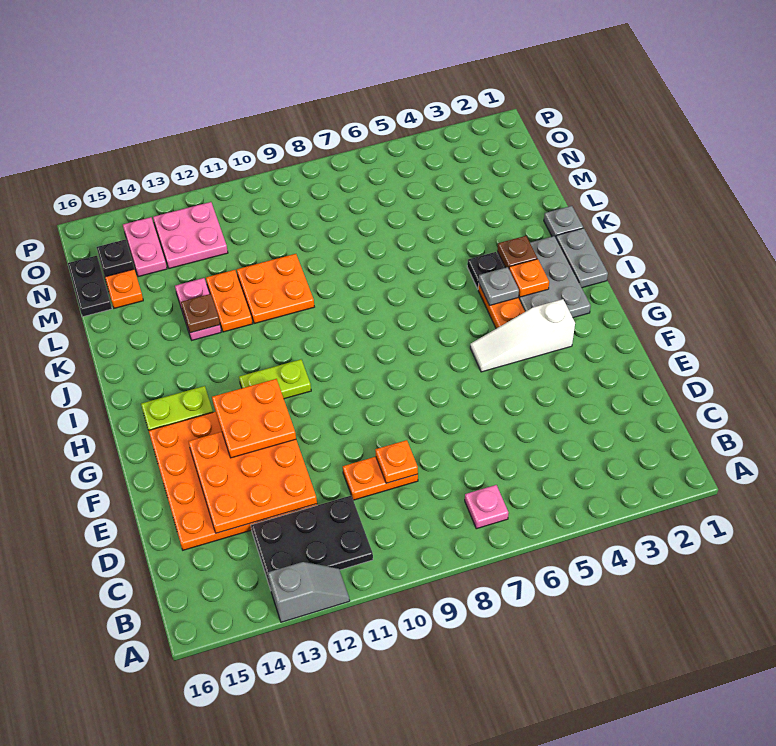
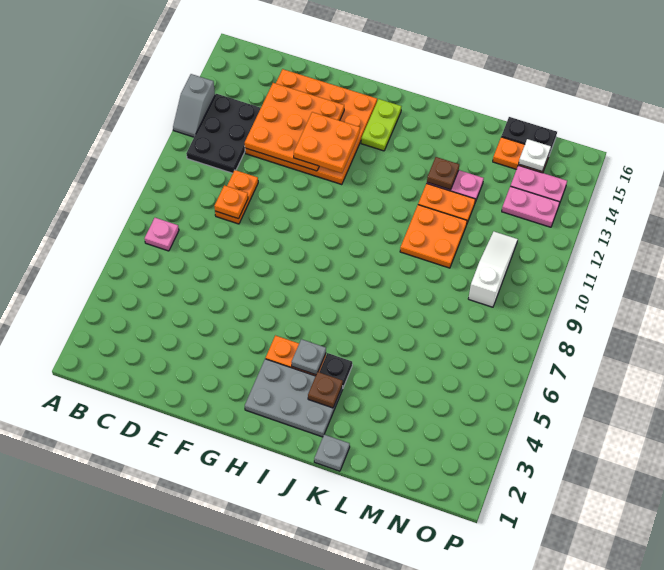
white 1x3 slope [470,299,575,372] -> white 1x3 slope moved to [468,232,518,307]
lime 1x2 plate [239,359,311,399] -> none
grey 1x2 plate [556,228,608,288] -> none
orange 1x1 plate [509,259,549,297] -> none
pink 2x2 plate [153,202,228,269] -> pink 1x2 plate [502,186,560,227]
black 1x1 plate [97,239,134,277] -> white 1x1 plate [519,139,551,172]

